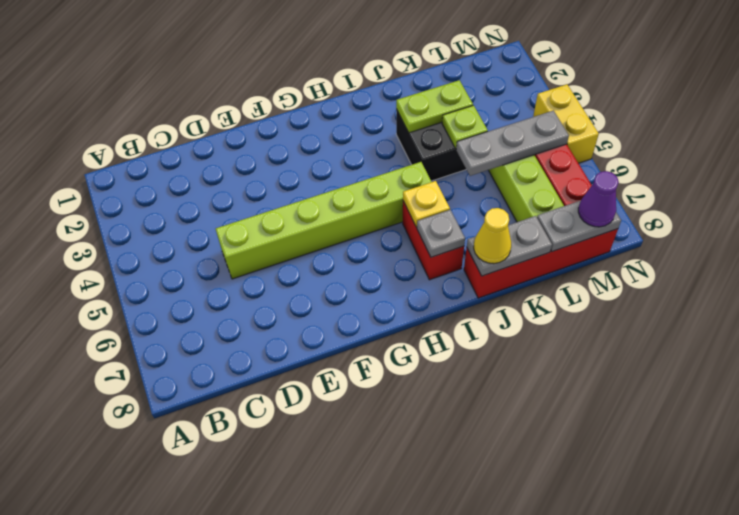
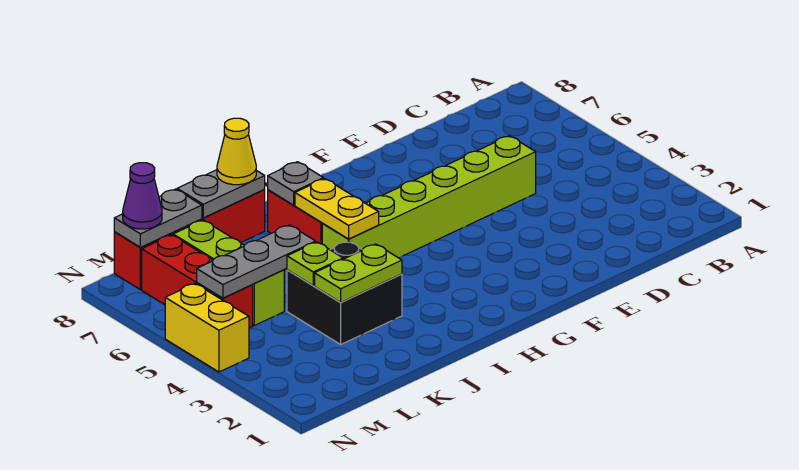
yellow 1x1 plate [403,181,450,227] -> yellow 1x2 plate [295,179,379,239]

